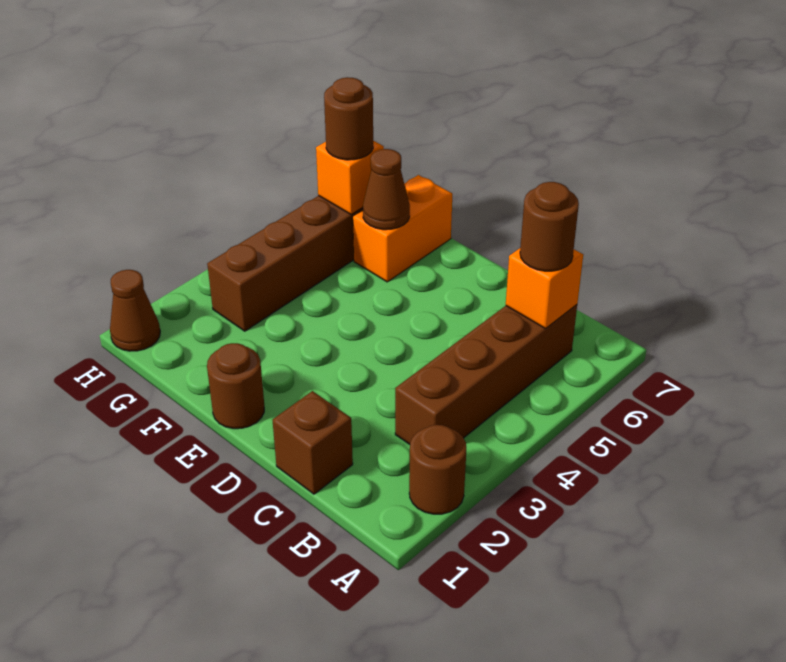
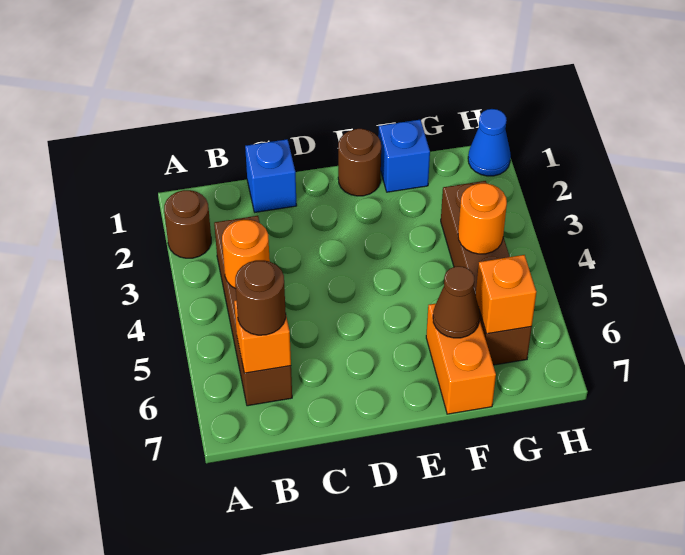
none -> orange 1x1 round brick [222,220,270,289]
brown 1x1 brick [273,391,353,494] -> blue 1x1 brick [245,139,297,212]
none -> blue 1x1 brick [378,120,430,192]
none -> orange 1x1 round brick [458,183,507,254]
brown 1x1 round brick [324,77,373,160] -> none
brown 1x1 cone [110,270,160,351] -> blue 1x1 cone [468,109,511,176]

